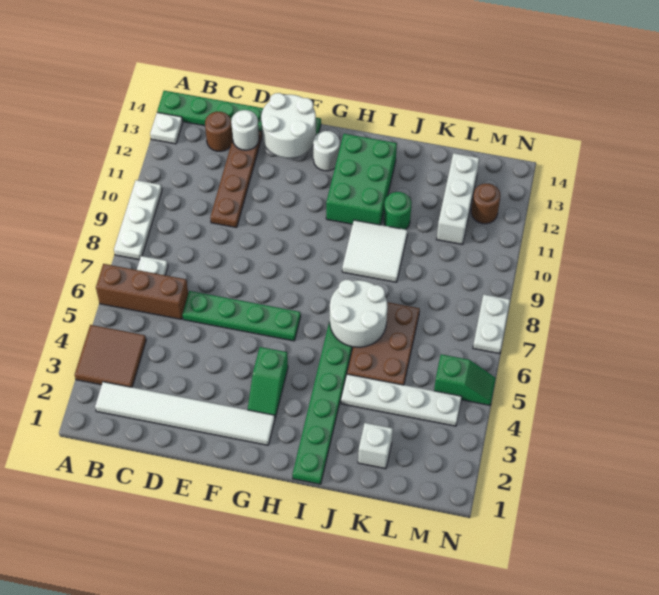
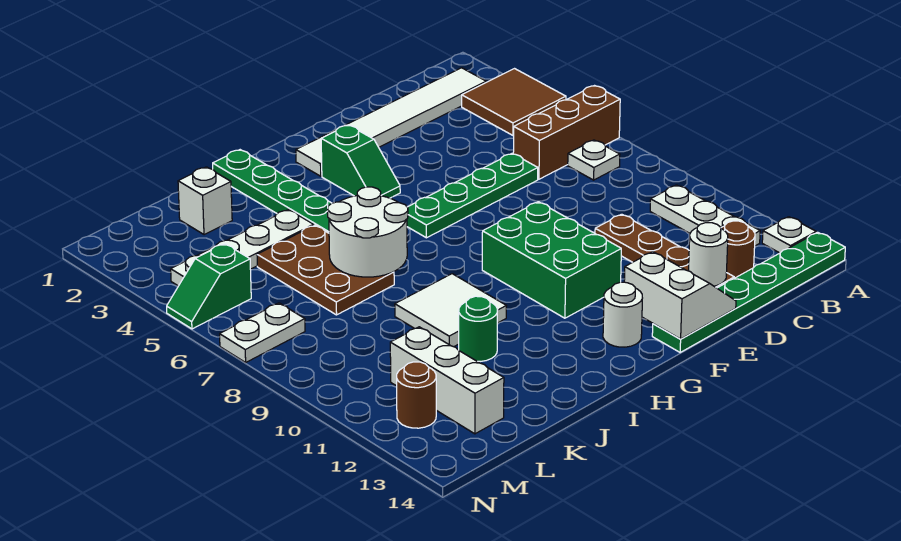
white 1x3 plate [114,180,162,260] -> white 1x3 plate moved to [650,185,760,246]
white 2x2 round brick [261,93,316,158] -> white 2x2 slope [624,252,736,339]
green 1x2 slope [248,347,288,418] -> green 1x2 slope turned to [321,125,400,198]
green 2x3 brick [326,134,397,225] -> green 2x3 brick moved to [482,202,621,318]
white 1x2 plate [473,294,510,354] -> white 1x2 plate turned to [220,303,305,362]

